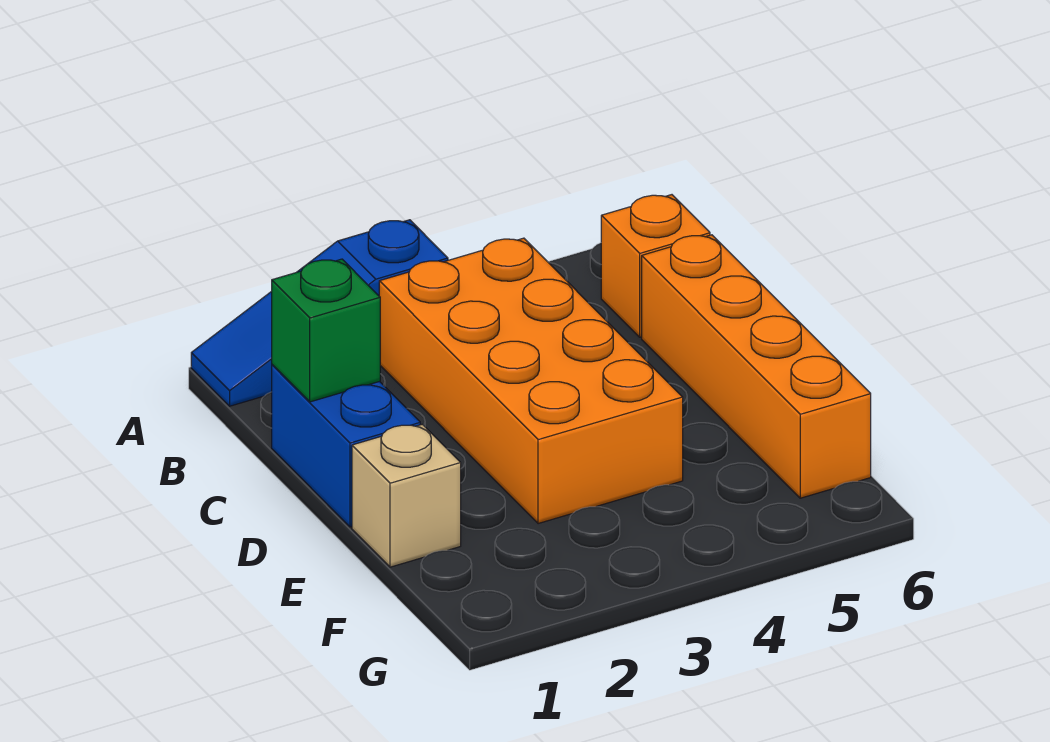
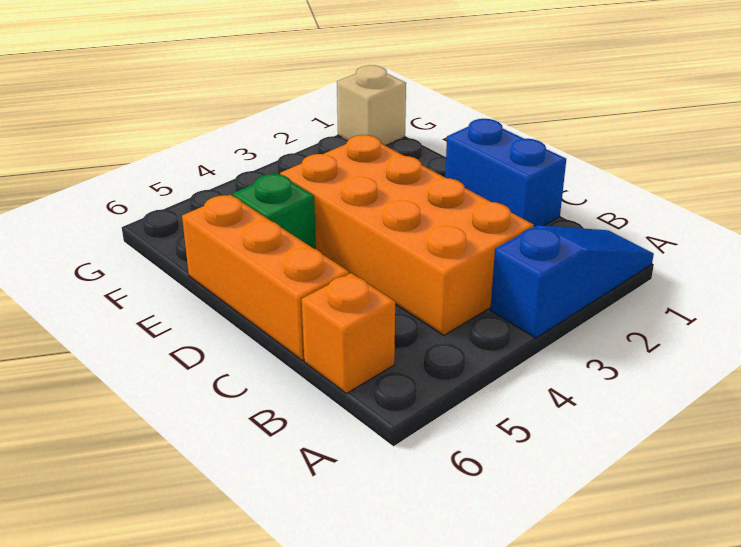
green 1x1 brick [272,259,380,402] -> green 1x1 brick moved to [233,174,316,249]
orange 1x4 brick [642,235,871,498] -> orange 1x3 brick [182,195,349,361]
tan 1x1 brick [352,424,461,567] -> tan 1x1 brick moved to [337,65,406,146]

